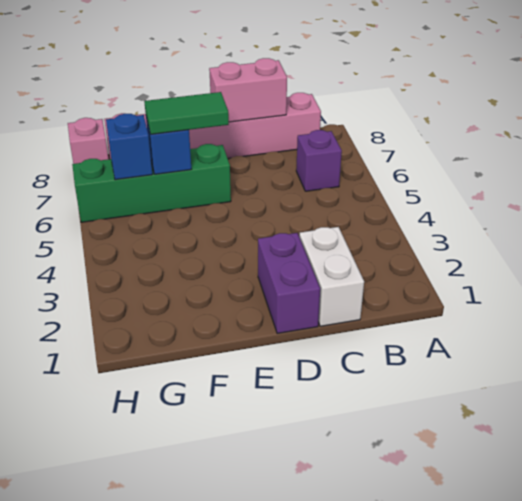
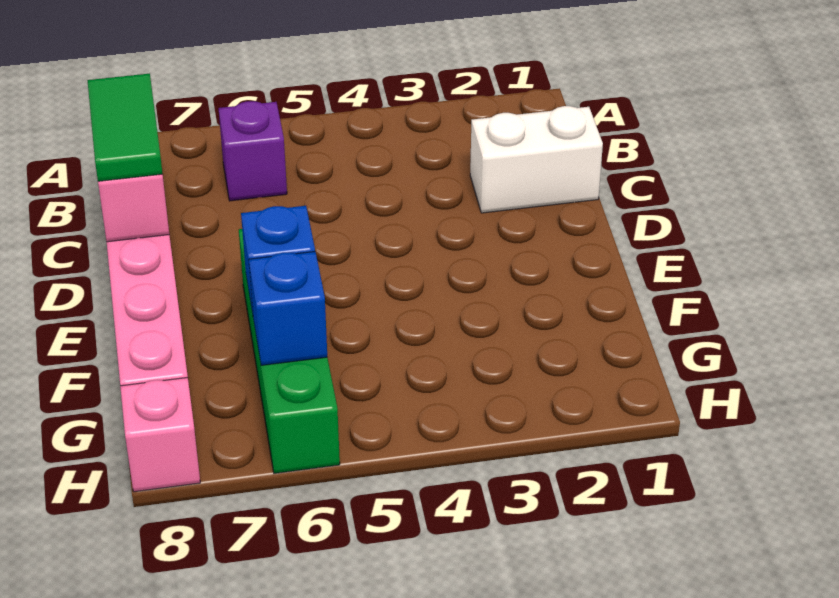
purple 1x2 brick [258,233,320,334] -> none
green 1x2 tile [144,92,229,134] -> green 1x2 tile moved to [87,74,163,181]

